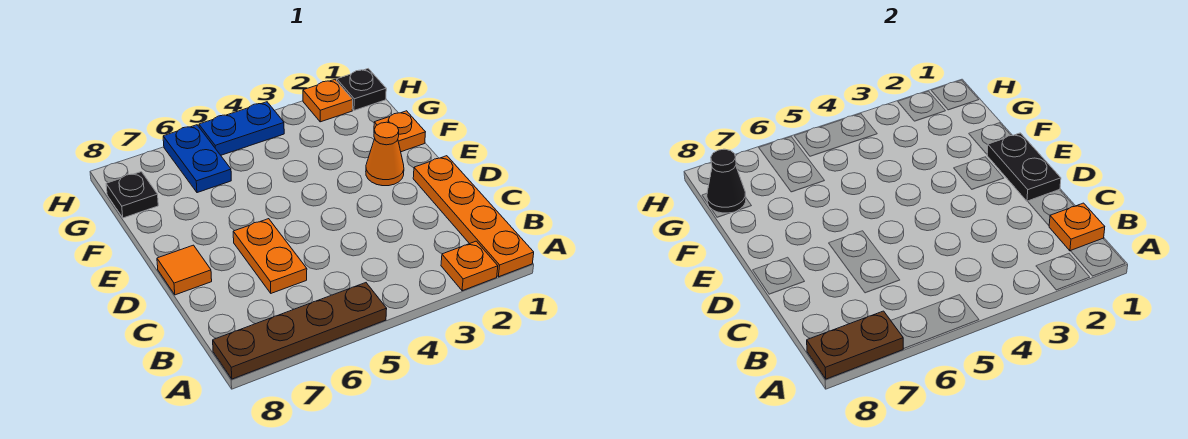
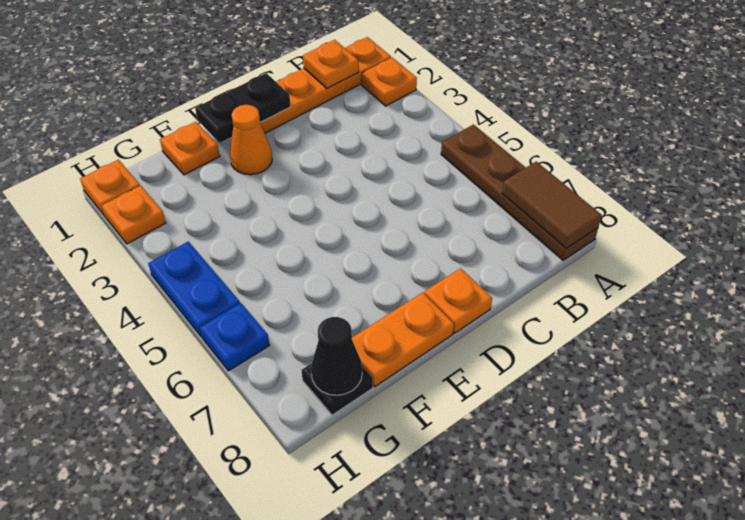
brown 1x2 plate [807,311,903,379] -> brown 1x2 tile [502,162,602,248]
orange 1x2 plate [233,219,307,293] -> orange 1x2 plate moved to [352,293,454,387]
orange 1x1 tile [157,245,212,295] -> orange 1x1 plate [424,268,492,333]
blue 1x2 plate [163,125,231,193] -> blue 1x1 plate [200,303,270,371]
black 1x1 plate [337,69,386,110] -> orange 1x1 plate [80,160,140,216]

